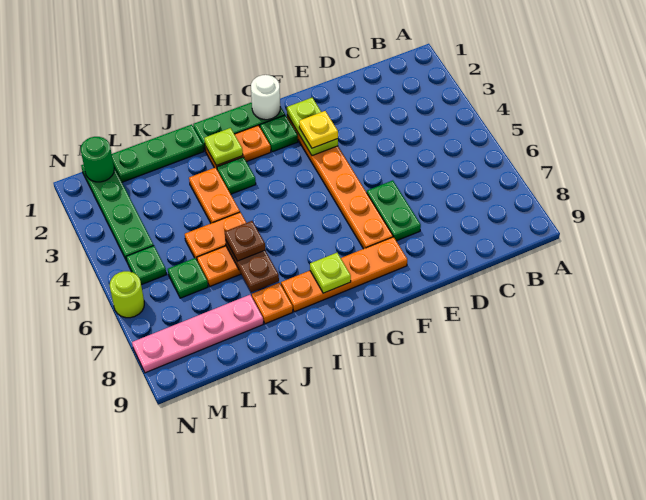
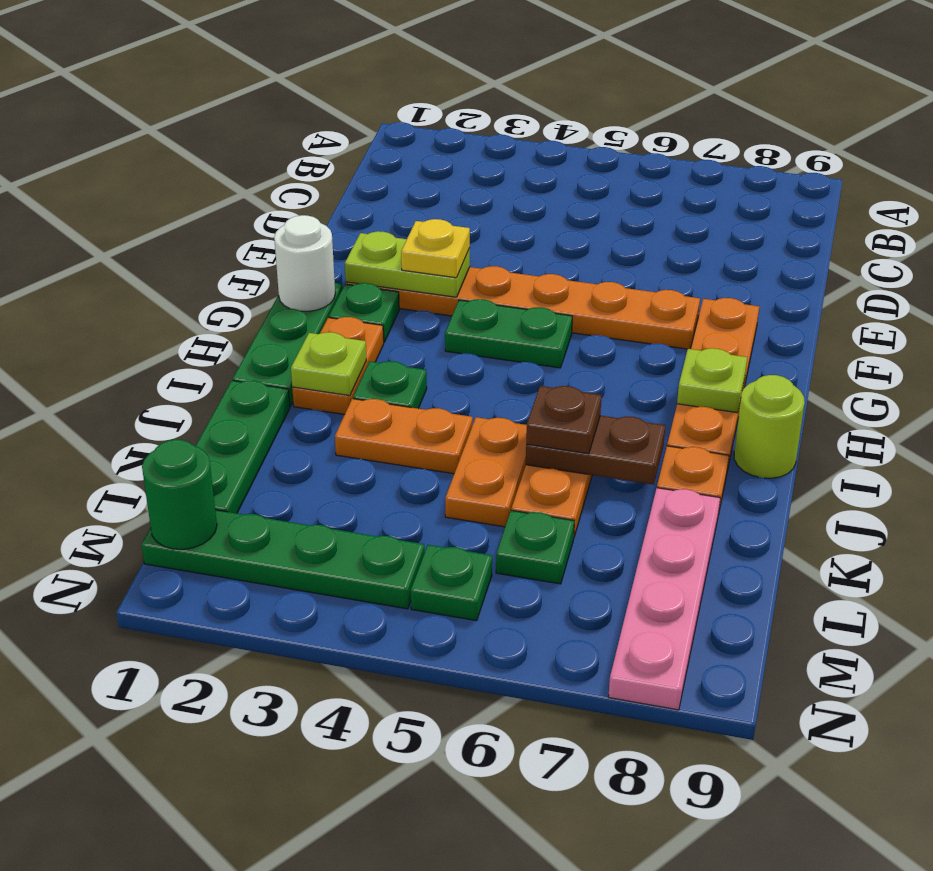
green 1x2 plate [367,180,421,241] -> green 1x2 plate moved to [445,299,572,368]
lime 1x1 round brick [110,271,144,318] -> lime 1x1 round brick moved to [734,375,805,478]

